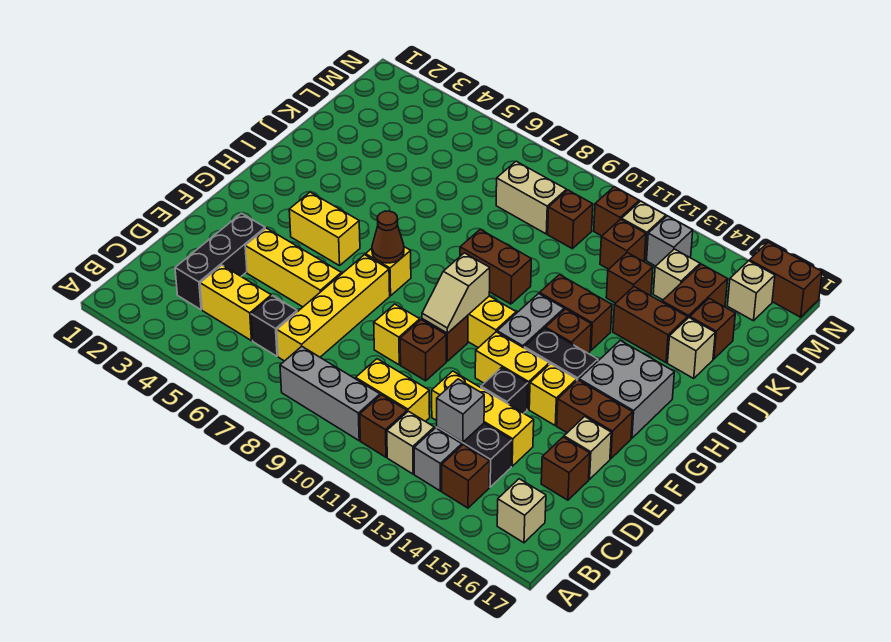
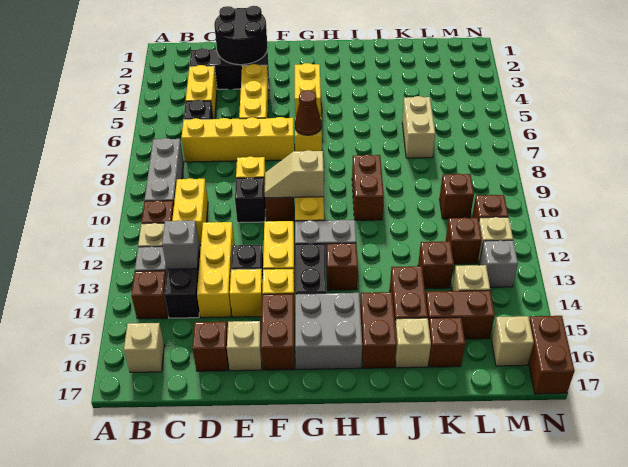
none -> black 2x2 round brick [214,6,268,65]
brown 1x1 brick [400,320,446,381] -> black 1x1 brick [235,177,266,223]
none -> yellow 1x1 brick [230,269,263,317]
brown 1x2 brick [540,275,612,350] -> brown 1x2 brick moved to [360,292,397,368]
tan 1x2 brick [496,161,567,234] -> tan 1x2 brick moved to [402,96,435,158]

